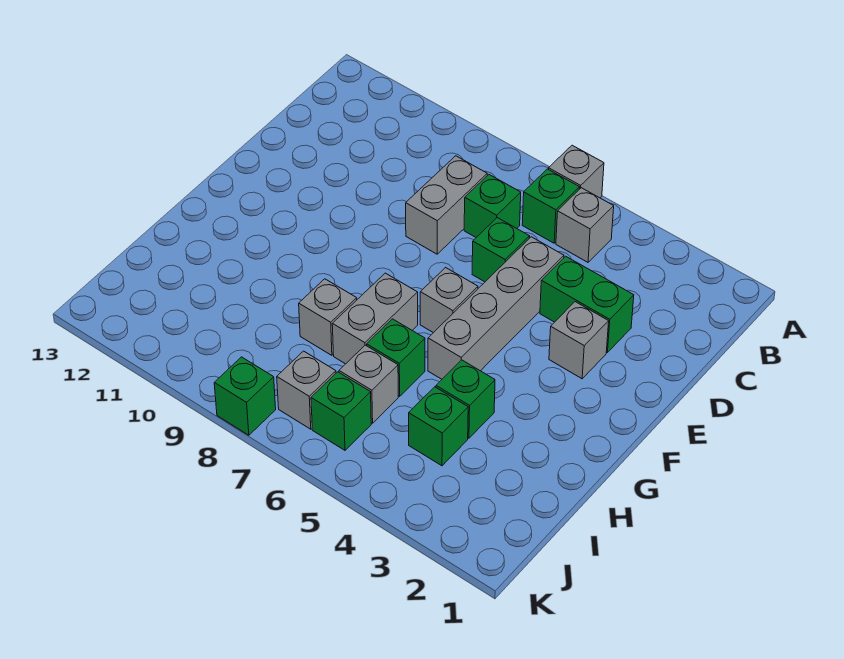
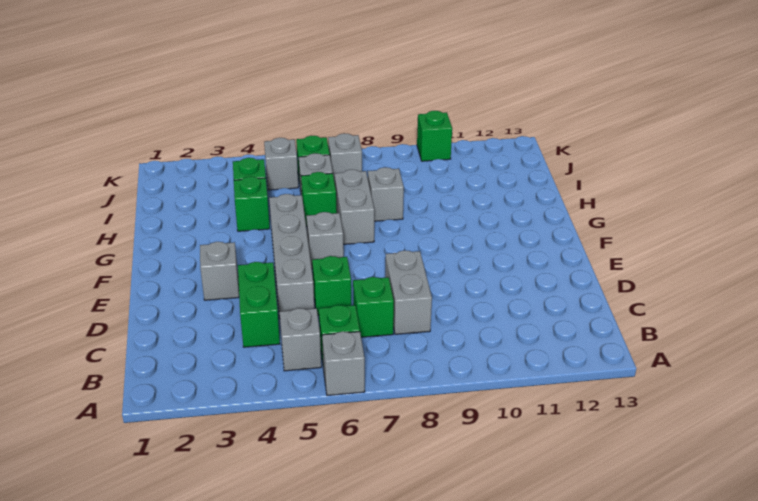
green 1x2 brick [540,256,634,353] -> green 1x2 brick turned to [238,262,280,347]
none -> grey 1x1 brick [264,138,298,190]
green 1x1 brick [214,357,276,435] -> green 1x1 brick moved to [417,111,452,161]

